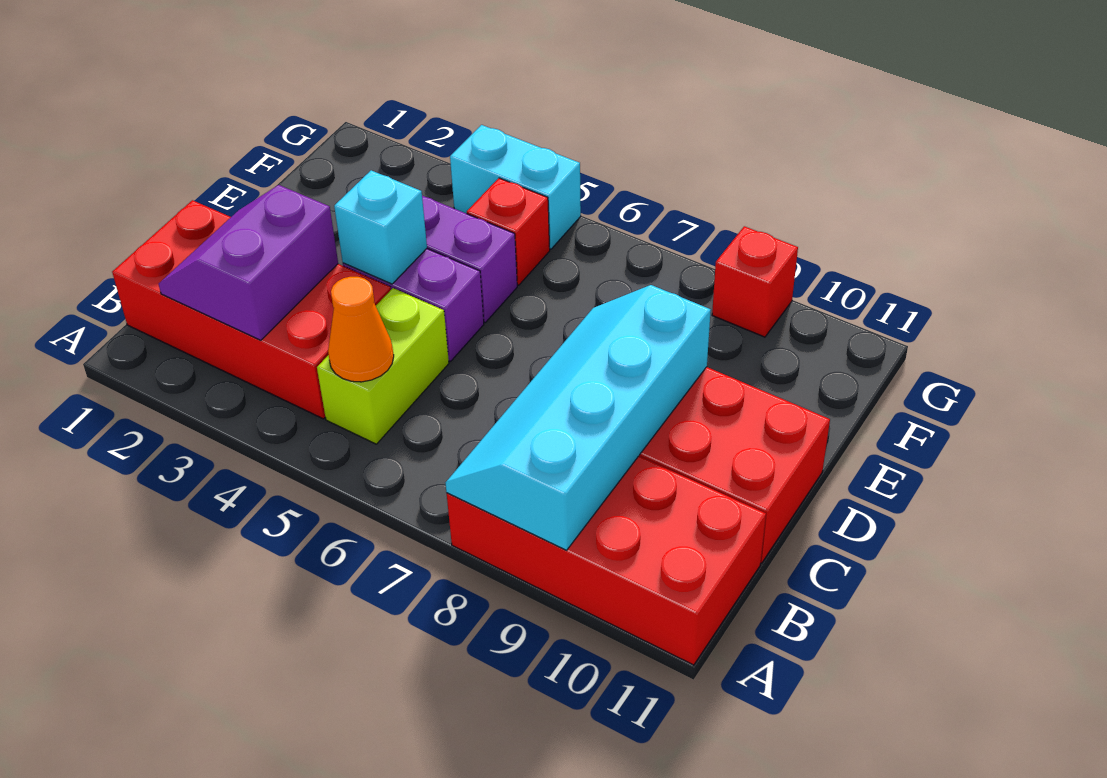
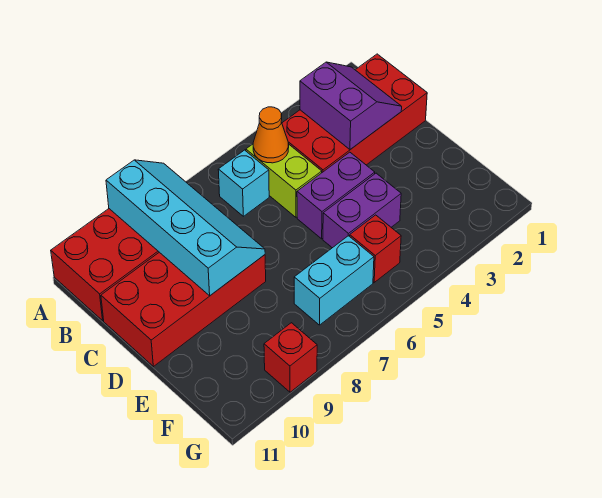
cyan 1x1 brick [334,170,427,284] -> cyan 1x1 brick moved to [218,150,269,216]
cyan 1x2 brick [450,125,581,249] -> cyan 1x2 brick moved to [294,236,374,325]

